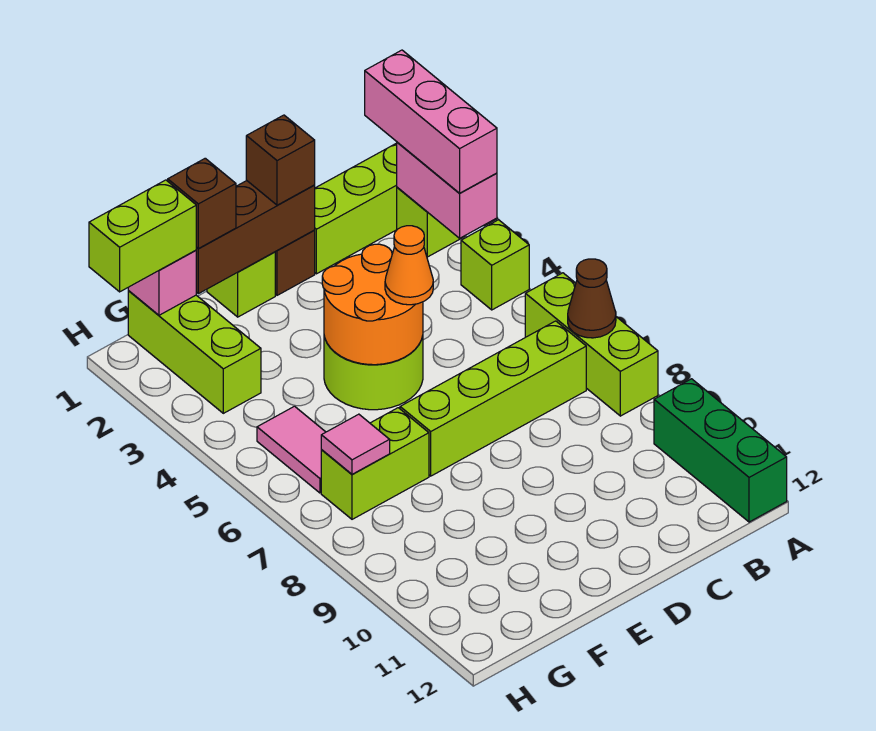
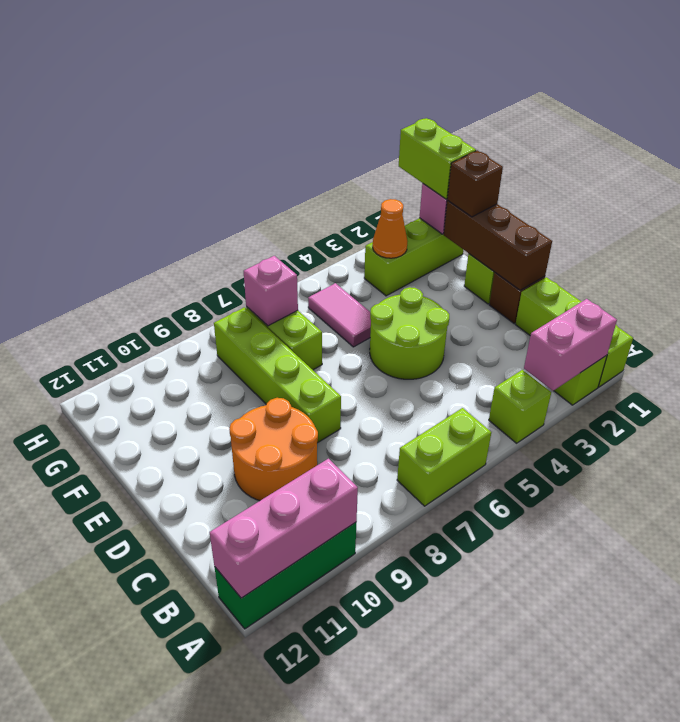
pink 1x3 brick [365,50,497,193] -> pink 1x3 brick moved to [210,459,358,598]
lime 1x3 brick [525,273,658,416] -> lime 1x2 brick [397,408,491,506]
brown 1x1 cone [568,259,616,338] -> none
lime 1x4 brick [400,321,586,476] -> lime 1x4 brick moved to [214,307,341,443]
brown 1x1 brick [246,115,315,205] -> none
orange 2x2 round brick [322,244,423,365] -> orange 2x2 round brick moved to [229,398,318,501]
orange 1x1 cone [385,226,433,305] -> orange 1x1 cone moved to [373,199,407,258]
pink 1x2 tile [257,406,325,493] -> pink 1x2 tile turned to [308,283,371,347]
pink 1x1 tile [321,414,390,474] -> pink 1x1 brick [244,256,298,326]

